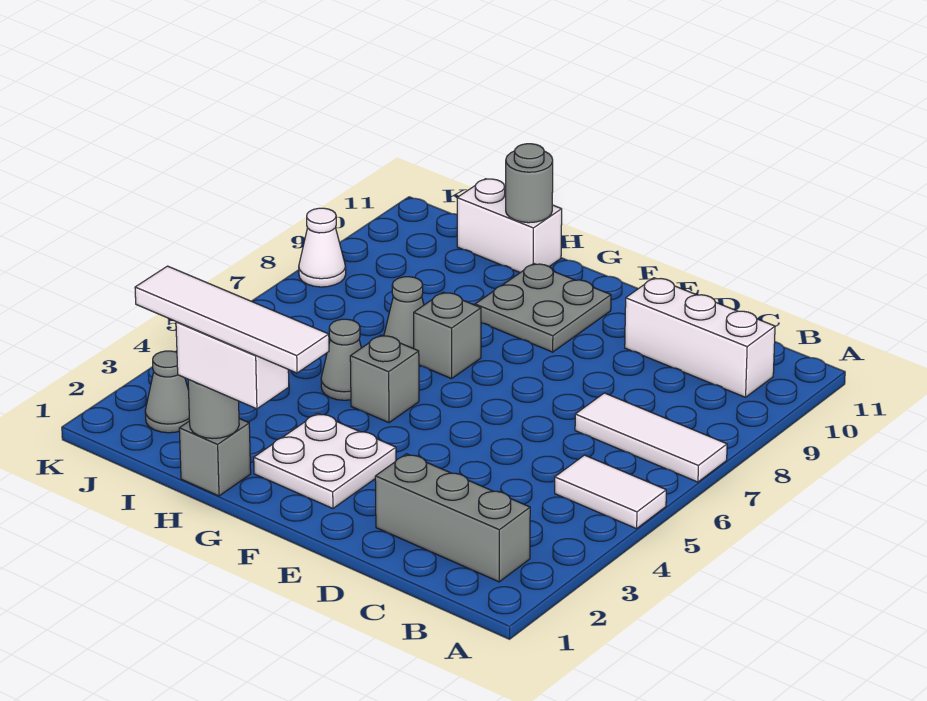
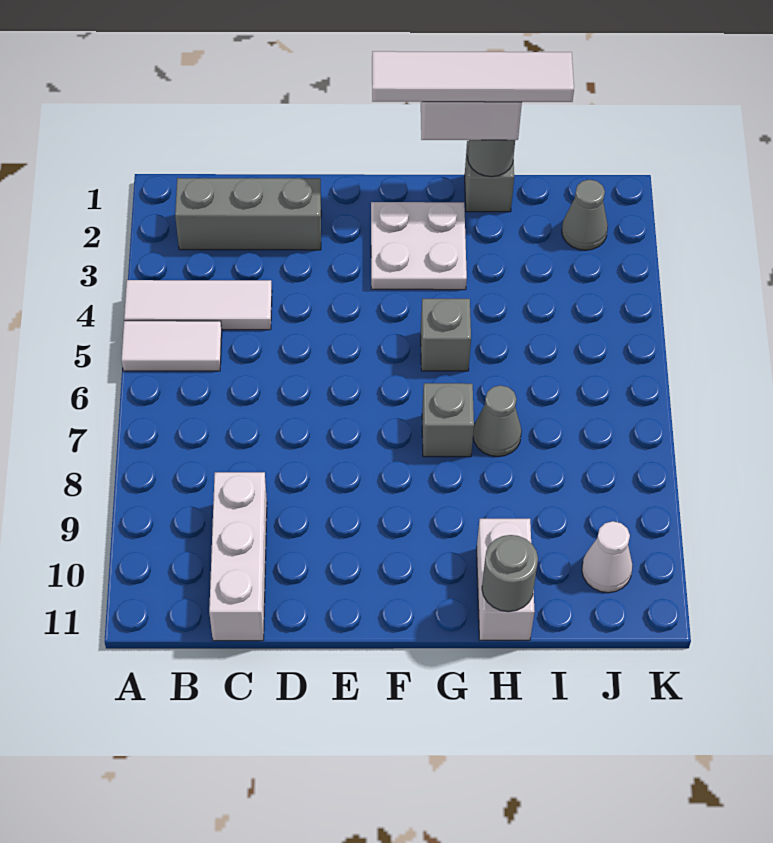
white 1x3 tile [575,393,727,482] -> white 1x3 tile moved to [124,280,272,330]
white 1x3 brick [625,278,775,397] -> white 1x3 brick turned to [209,472,267,641]
grey 2x2 plate [475,263,611,352] -> none
grey 1x1 cone [321,319,361,400] -> none
white 1x2 brick [457,179,562,273] -> white 1x2 brick turned to [477,519,535,640]
white 1x1 cone [299,208,346,287] -> white 1x1 cone moved to [582,521,633,593]

